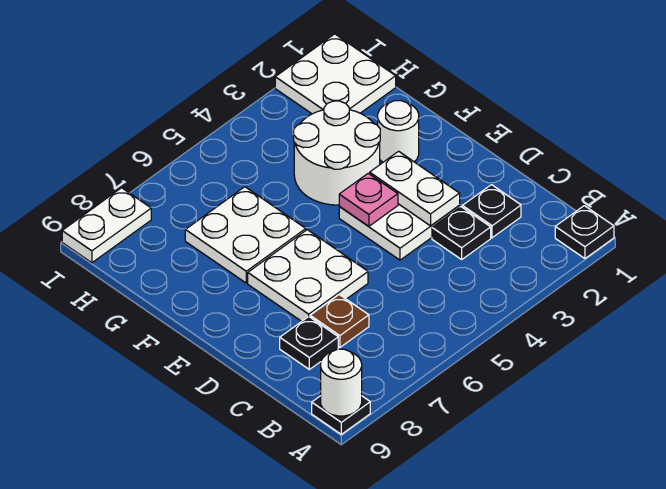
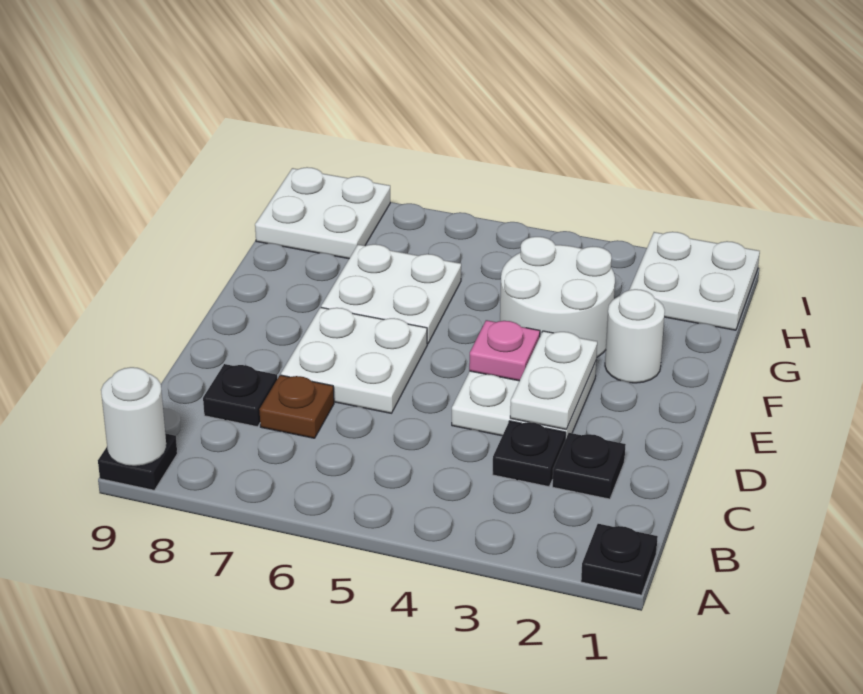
white 1x2 plate [62,188,151,263] -> white 2x2 plate [255,167,390,259]

